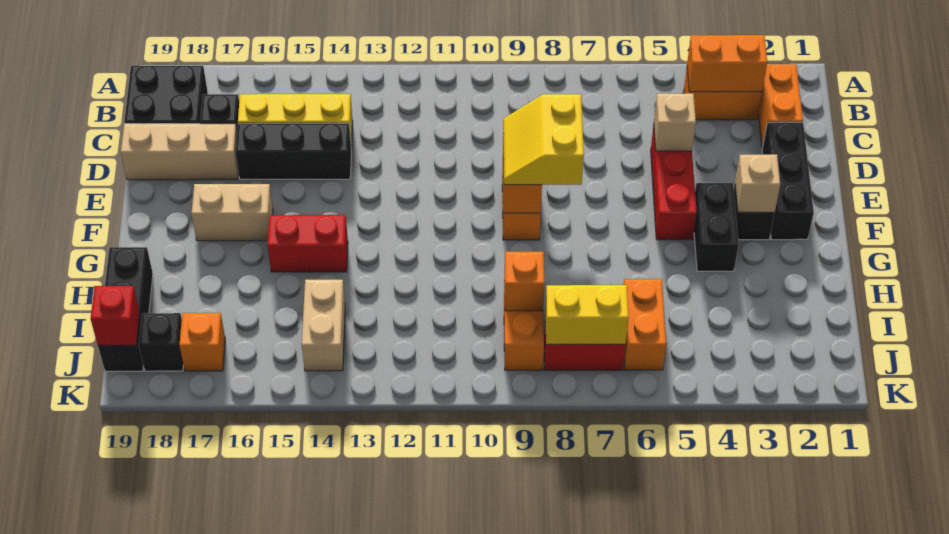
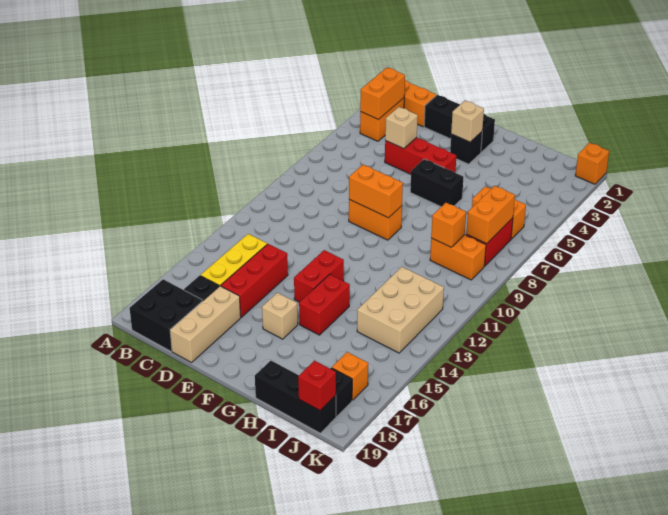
black 1x3 brick [235,123,351,179] -> red 1x3 brick [221,244,288,317]
yellow 2x2 slope [503,94,584,185] -> none
black 1x2 brick [694,183,739,271] -> black 1x2 brick moved to [410,159,464,207]
none -> red 1x2 brick [294,250,344,302]
tan 1x2 brick [191,184,273,241] -> tan 1x1 brick [262,293,298,339]
tan 1x2 brick [302,280,345,371] -> tan 2x3 brick [357,267,444,353]
yellow 1x2 brick [545,285,628,345] -> orange 1x2 brick [466,186,515,244]
none -> orange 1x1 brick [575,143,609,184]

